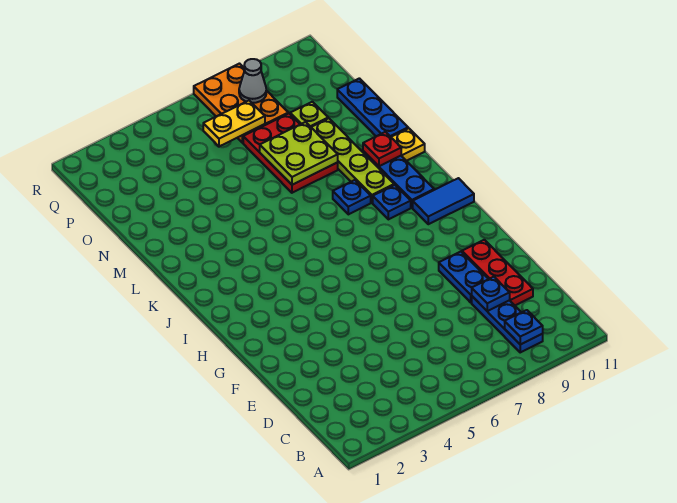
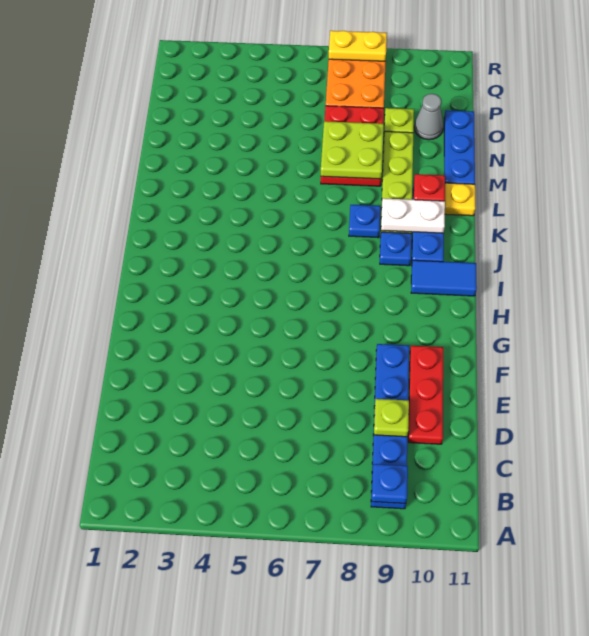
blue 1x1 plate [472,277,510,311] -> lime 1x1 plate [374,399,409,437]
none -> white 1x2 plate [381,198,445,233]
yellow 1x2 plate [203,101,265,146] -> yellow 1x2 plate moved to [329,31,387,61]
grey 1x1 cone [239,59,266,103] -> grey 1x1 cone moved to [414,94,443,140]

